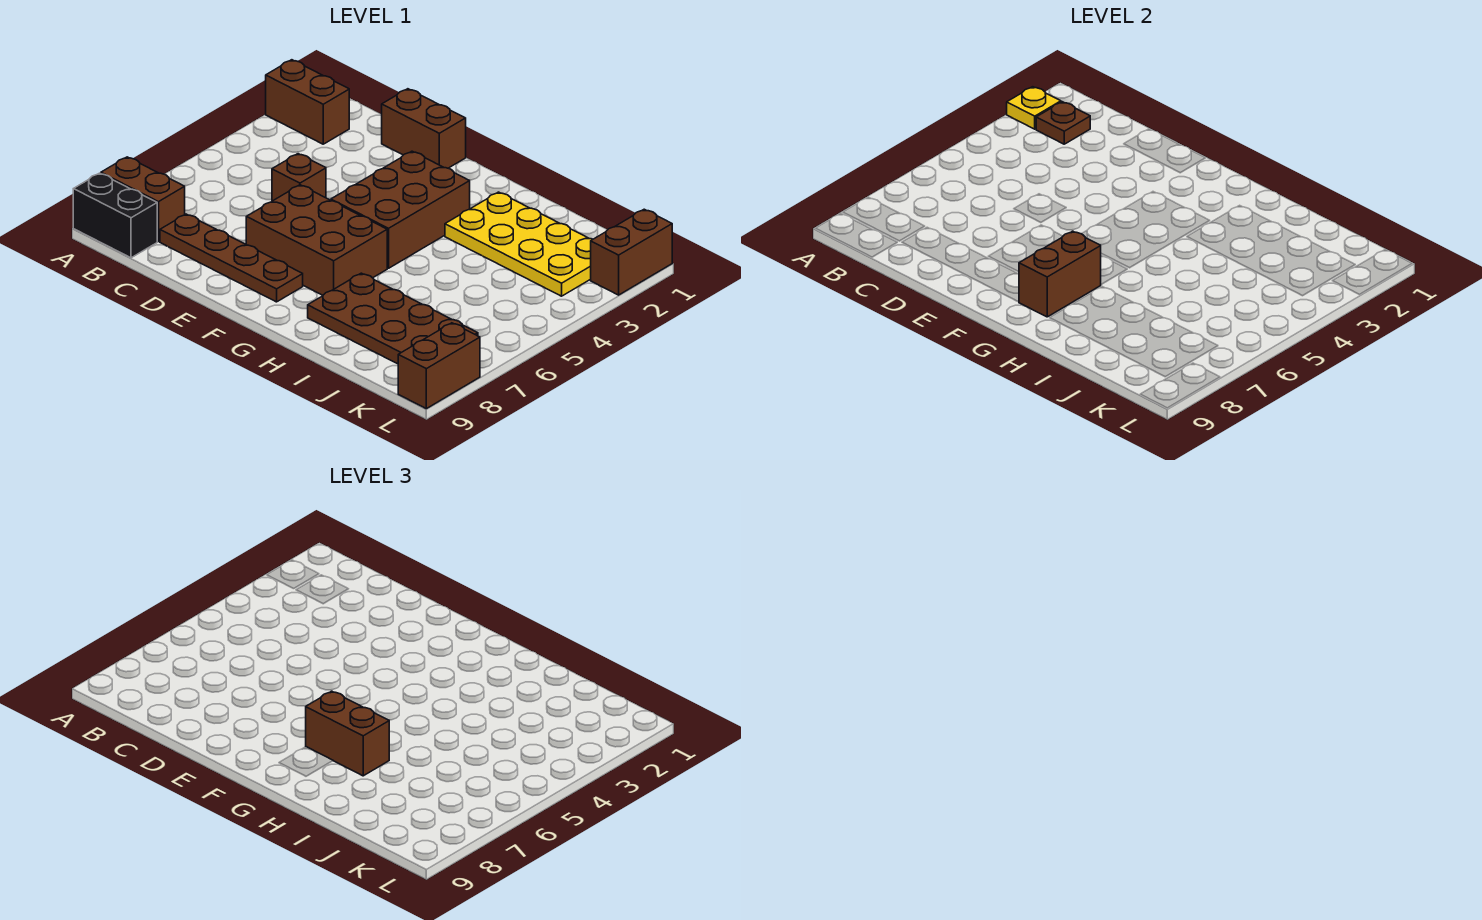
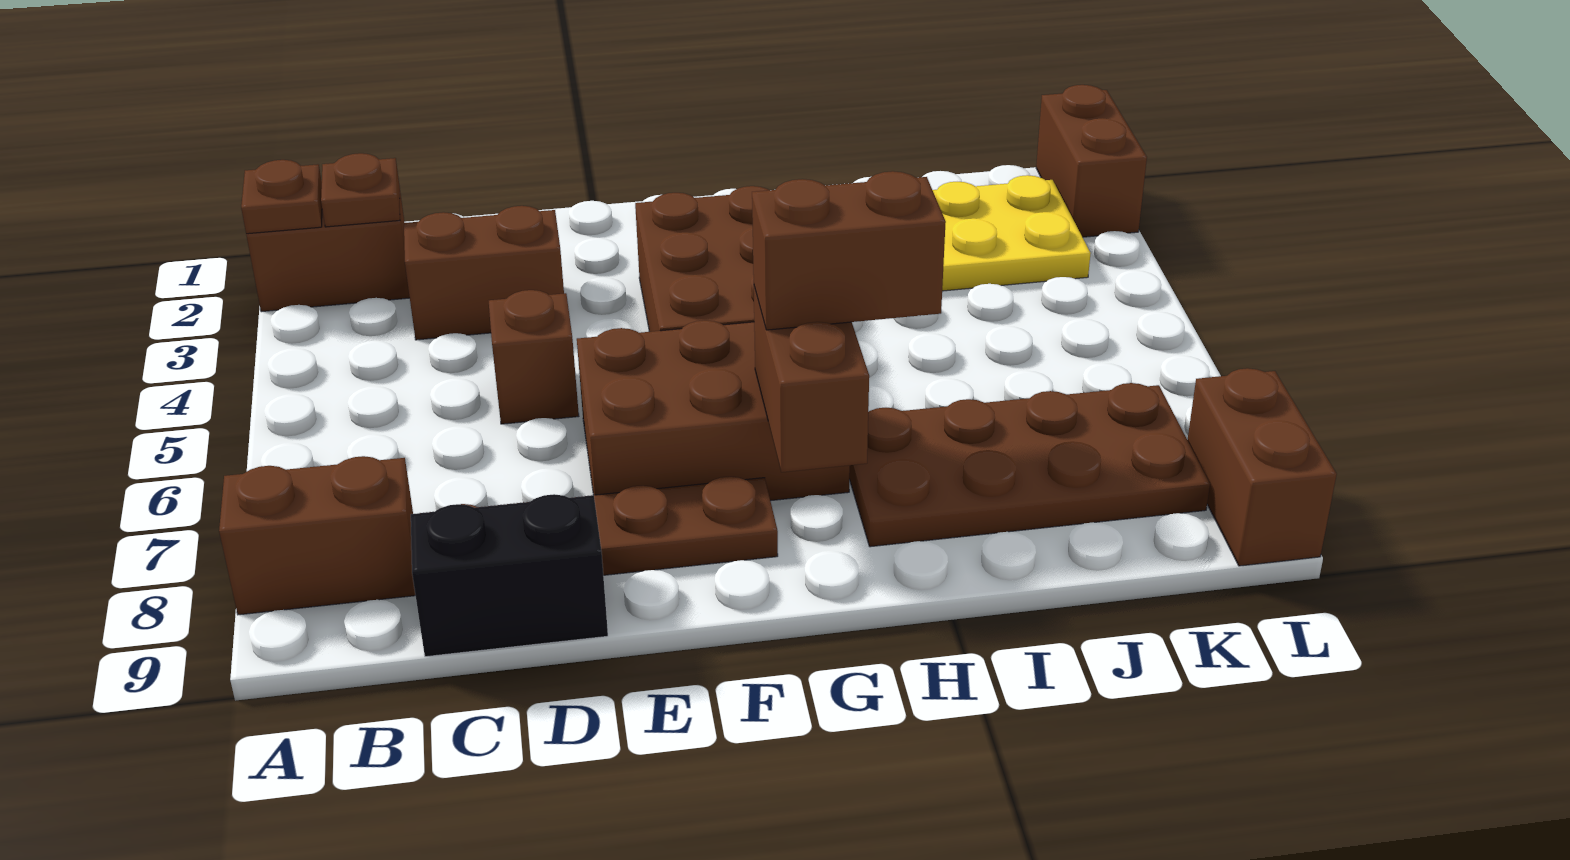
yellow 1x1 plate [1007,87,1061,129] -> brown 1x1 plate [241,160,322,234]
black 1x2 brick [73,173,157,258] -> black 1x2 brick moved to [411,494,608,657]
brown 1x2 brick [382,89,466,168] -> brown 1x2 brick moved to [404,206,564,340]

